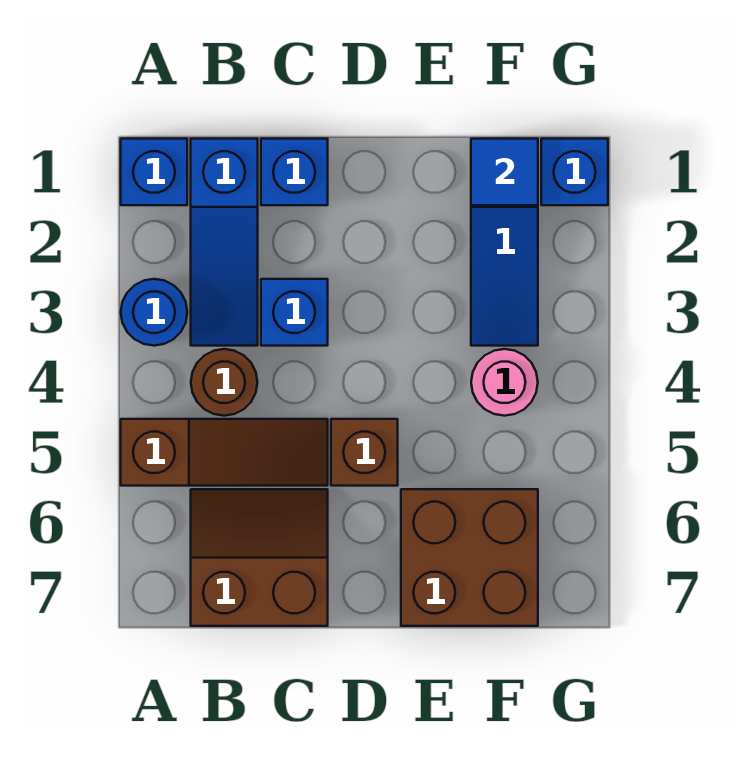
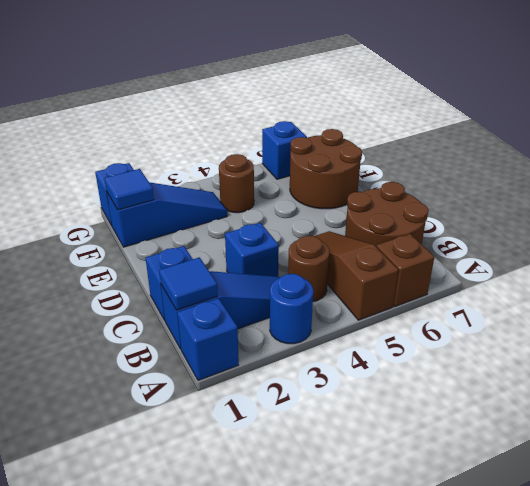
none -> blue 1x1 tile [159,257,218,310]
brown 2x2 slope [191,489,328,626] -> brown 2x2 round brick [345,182,429,247]
brown 1x1 brick [331,419,398,486] -> brown 1x1 brick moved to [377,234,434,307]
brown 2x2 brick [401,489,538,626] -> brown 2x2 round brick [290,129,362,209]
pink 1x1 round brick [471,349,538,416] -> brown 1x1 round brick [219,154,254,213]
none -> blue 1x1 brick [262,121,307,179]

